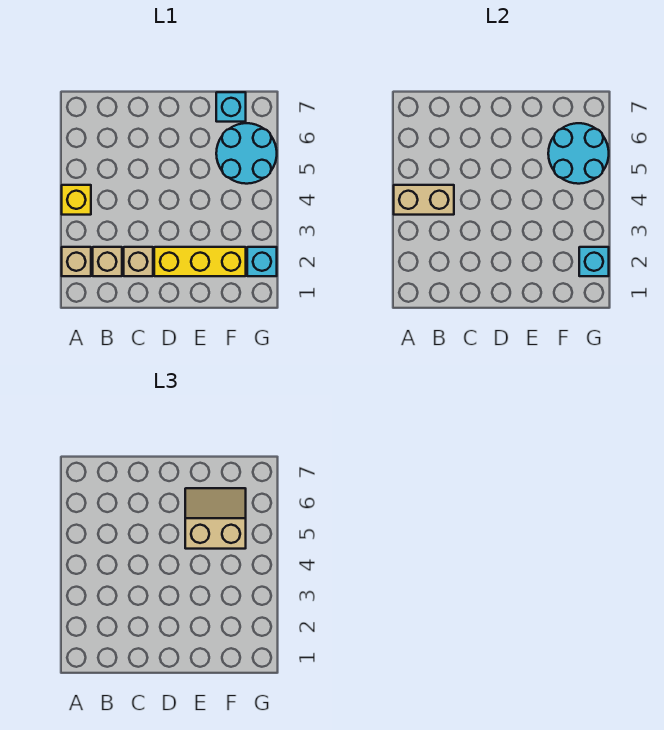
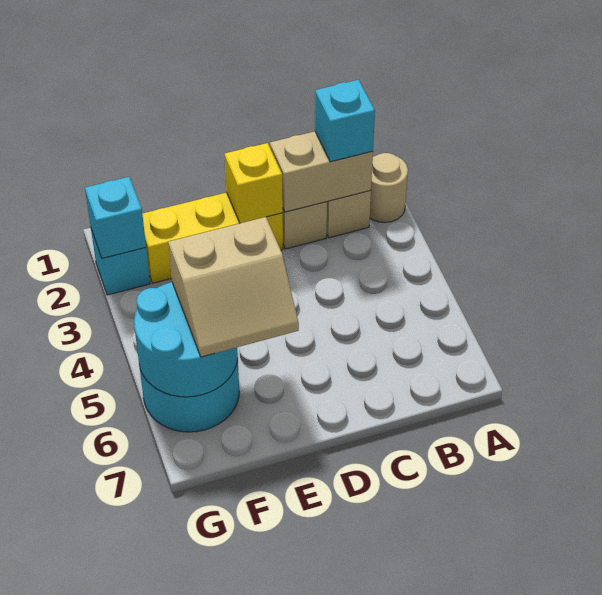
tan 1x1 brick [62,247,91,276] -> tan 1x1 round brick [370,153,408,222]
yellow 1x1 brick [62,185,91,215] -> yellow 1x1 brick moved to [225,143,283,223]
tan 1x2 brick [394,185,454,215] -> tan 1x2 brick moved to [270,132,373,212]
cyan 1x1 brick [216,92,246,122] -> cyan 1x1 brick moved to [315,80,375,162]

